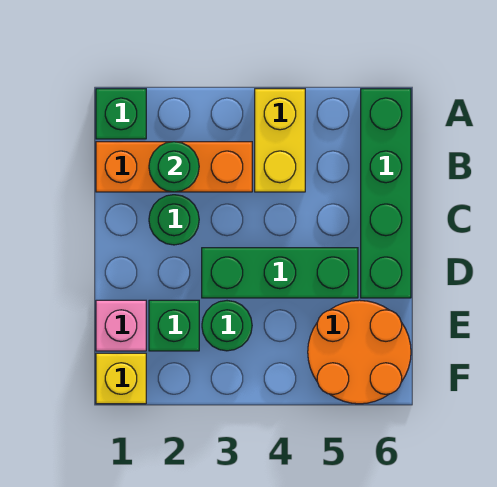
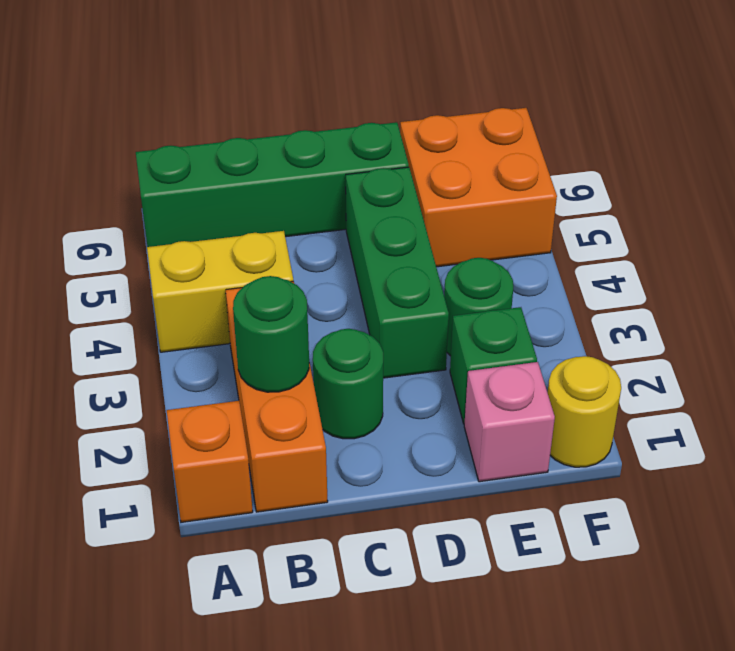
green 1x1 brick [96,89,146,139] -> orange 1x1 brick [167,401,253,522]
orange 2x2 round brick [308,300,411,404] -> orange 2x2 brick [400,108,557,267]
yellow 1x1 brick [96,353,146,404] -> yellow 1x1 round brick [547,356,621,467]

